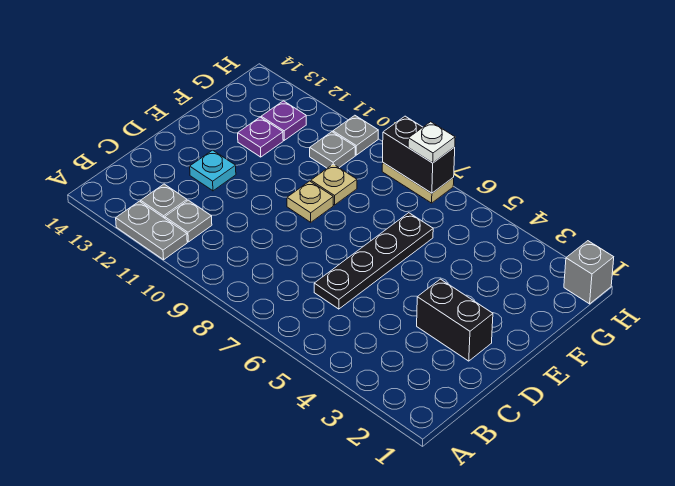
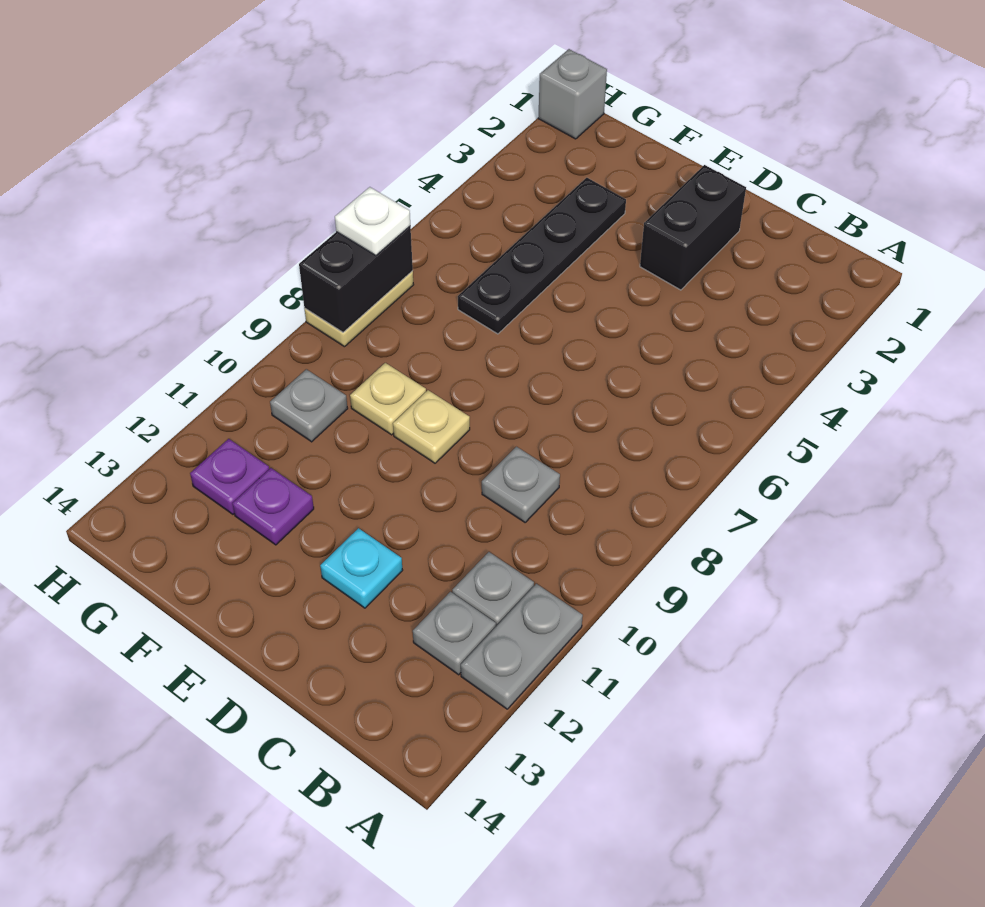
black 1x4 plate [314,213,433,309] -> black 1x4 plate turned to [458,178,626,334]
grey 1x1 plate [333,115,378,155] -> grey 1x1 plate moved to [482,447,560,522]

